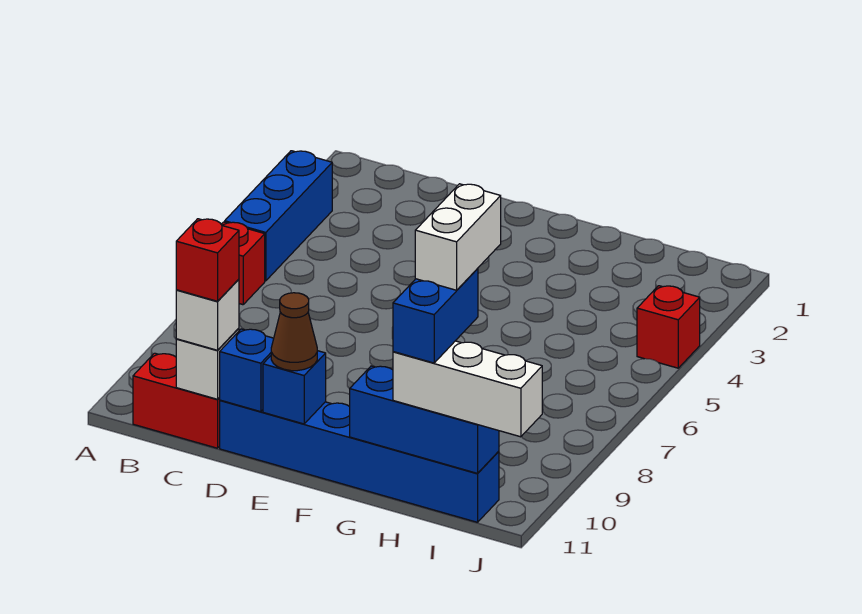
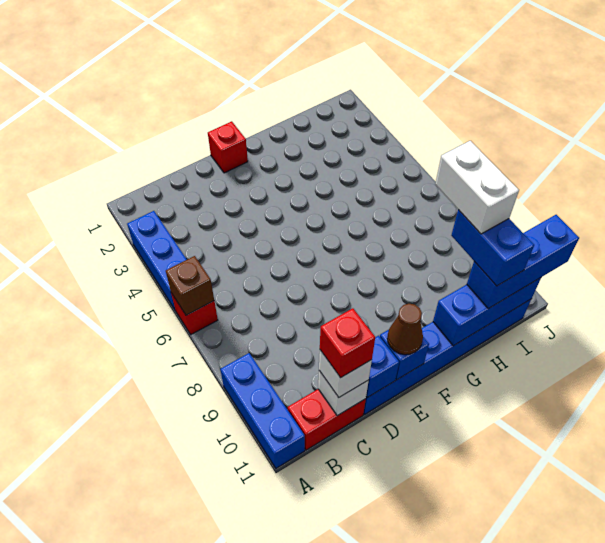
none -> brown 1x1 brick [166,256,214,315]
none -> blue 1x3 brick [220,353,305,468]
white 1x3 brick [393,341,542,437] -> blue 1x3 brick [467,215,579,309]
red 1x1 brick [637,286,700,368] -> red 1x1 brick moved to [208,121,248,173]

